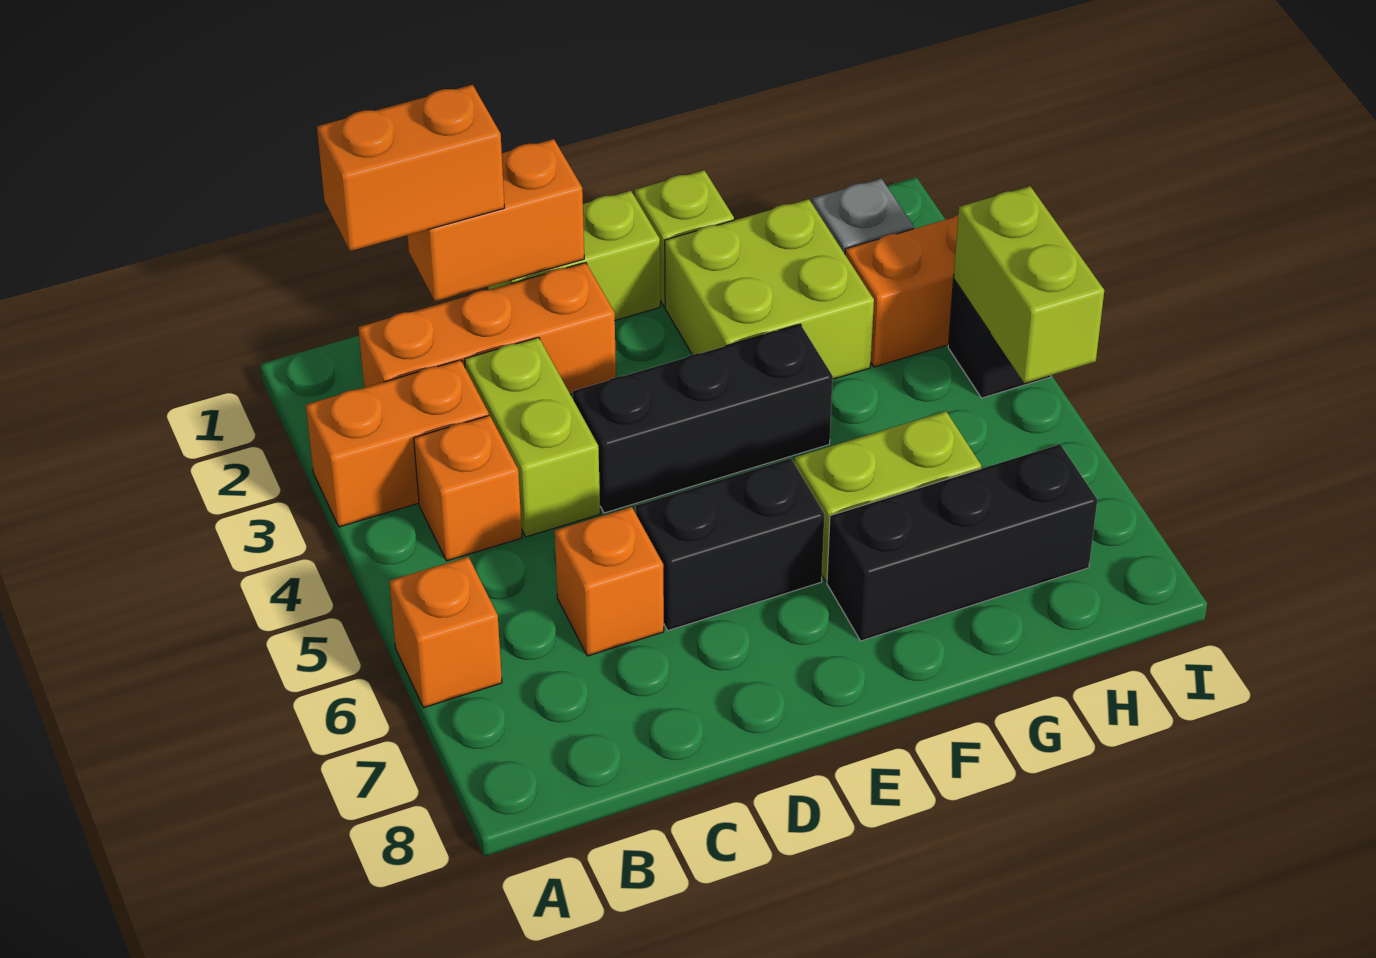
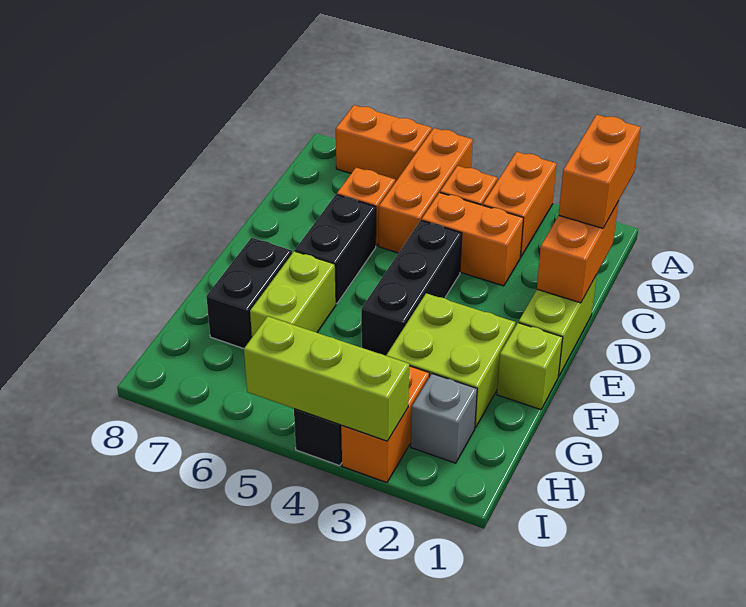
orange 1x1 brick [389,557,502,708] -> orange 1x2 brick [336,105,432,182]
orange 1x3 brick [358,263,616,395] -> orange 1x3 brick moved to [379,128,473,253]
lime 1x2 brick [465,337,600,537] -> orange 1x2 brick [422,193,523,286]
black 1x3 brick [827,444,1097,641] -> black 1x2 brick [206,238,292,349]
lime 1x2 brick [954,186,1104,383] -> lime 1x3 brick [244,316,409,441]

